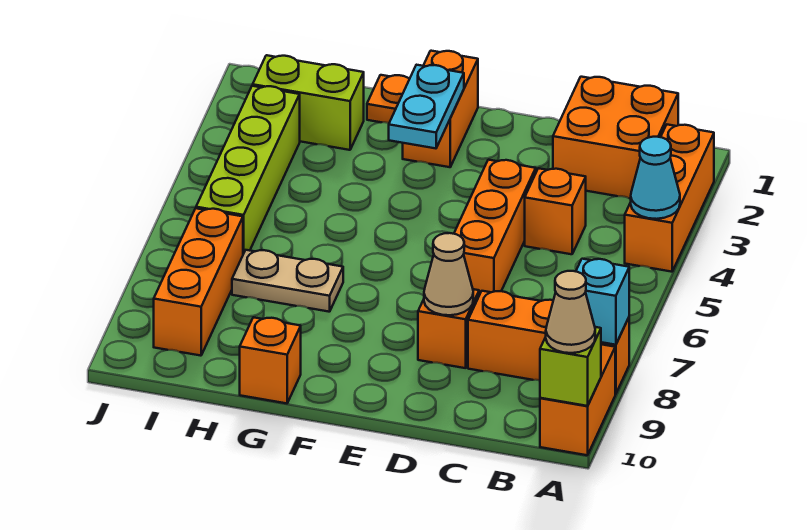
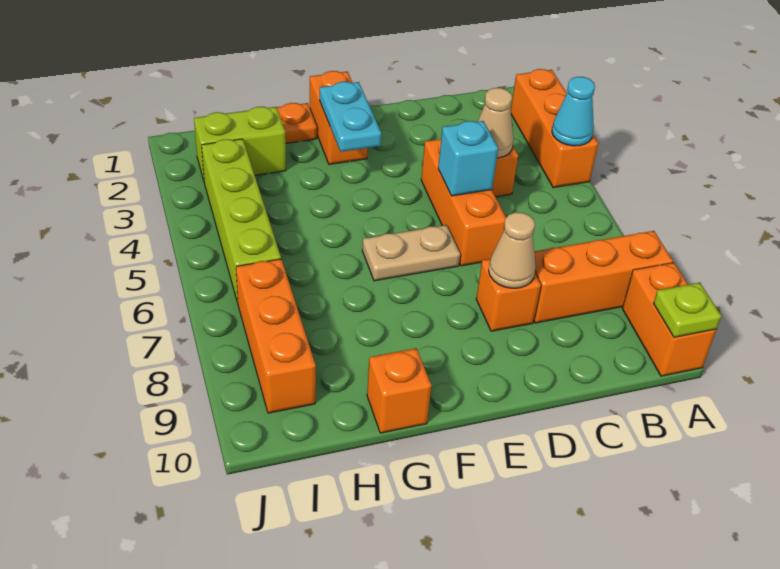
cyan 1x1 brick [576,259,629,345] -> cyan 1x1 brick moved to [438,121,498,196]
lime 1x1 brick [540,327,601,406] -> lime 1x1 plate [653,282,721,337]
tan 1x1 cone [546,271,595,353] -> tan 1x1 cone moved to [478,88,514,158]
orange 2x2 brick [553,77,678,198] -> none
tan 1x2 plate [232,250,343,312] -> tan 1x2 plate moved to [362,225,460,281]

